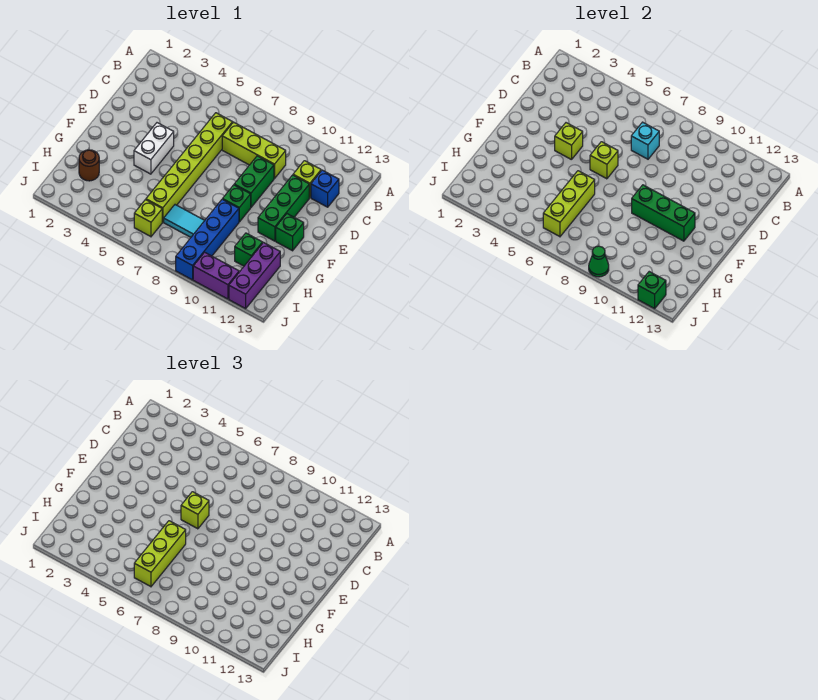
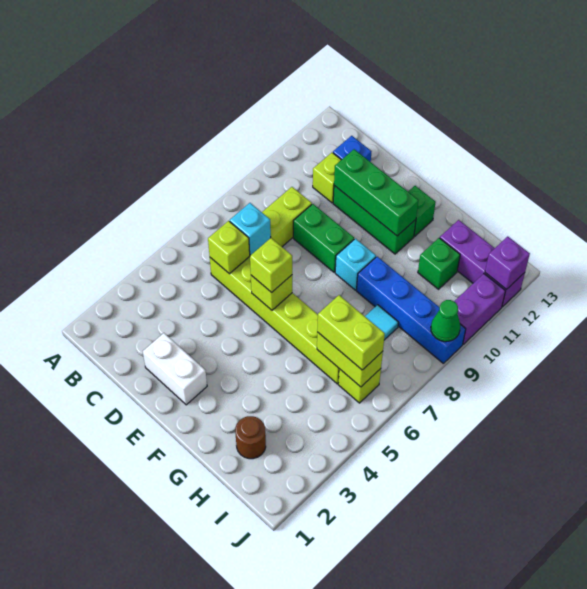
white 1x2 brick [134,123,174,174] -> white 1x2 brick moved to [143,333,207,405]
lime 1x1 brick [555,123,583,160] -> lime 1x1 brick moved to [208,221,250,274]
green 1x1 brick [223,185,251,222] -> cyan 1x1 brick [335,239,376,290]
green 1x3 brick [632,185,695,241] -> green 1x3 brick turned to [334,149,418,236]
lime 1x3 brick [543,171,595,237] -> lime 1x2 brick [317,332,383,387]
lime 1x3 brick [134,521,186,587] -> lime 1x2 brick [317,295,385,370]
green 1x1 brick [638,272,666,309] -> purple 1x1 brick [485,236,530,289]

